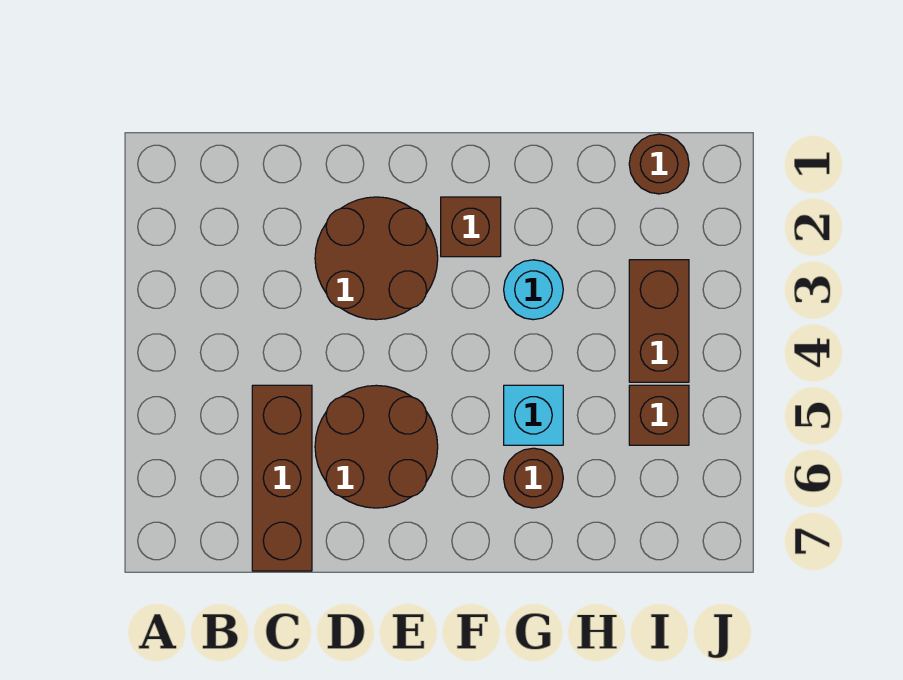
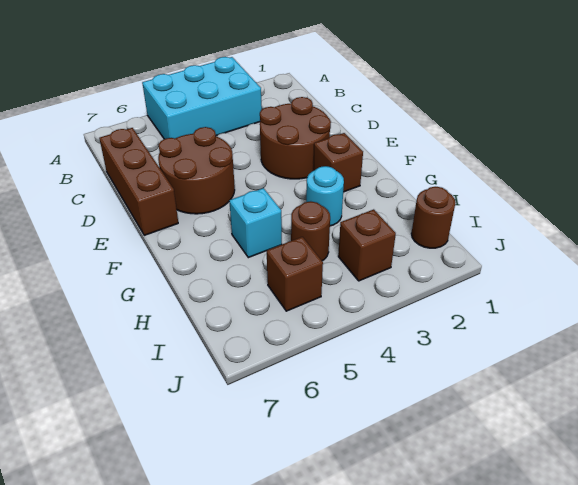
none -> cyan 2x3 brick [142,57,262,139]
brown 1x3 brick [252,385,312,571] -> brown 1x3 brick turned to [99,128,178,235]
brown 1x1 round brick [504,448,563,508] -> brown 1x1 round brick moved to [291,201,330,261]
brown 1x2 brick [629,260,689,382] -> brown 1x1 brick [338,209,396,281]

